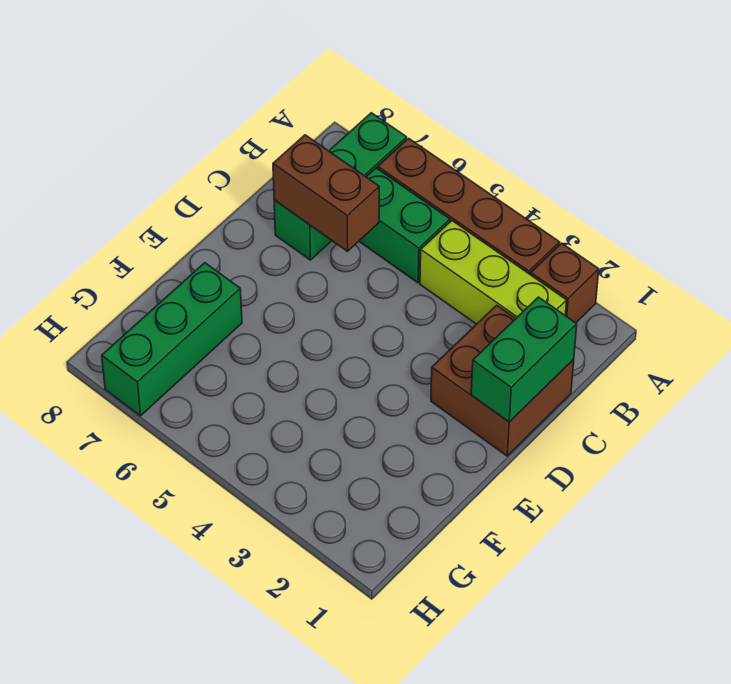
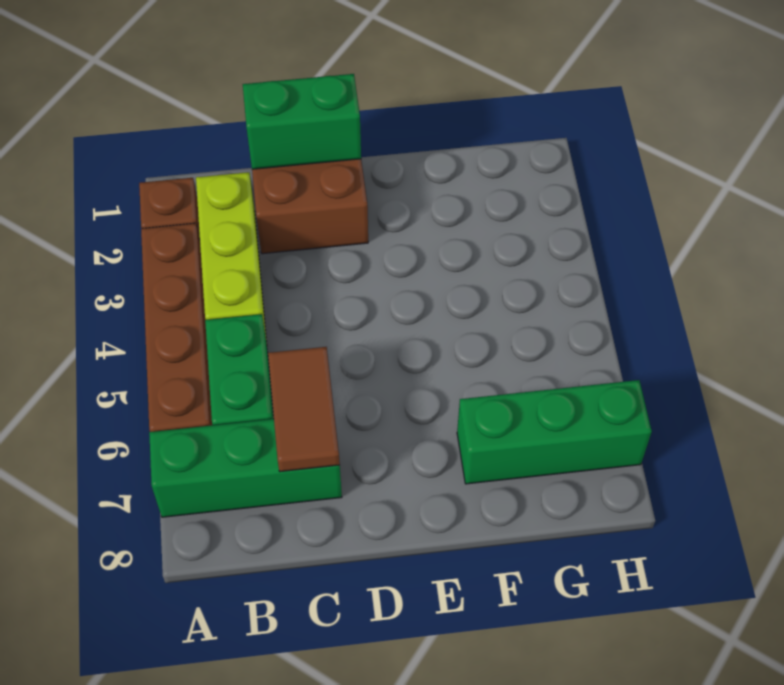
brown 1x2 brick [273,135,379,251] -> brown 1x2 tile [268,347,340,472]

